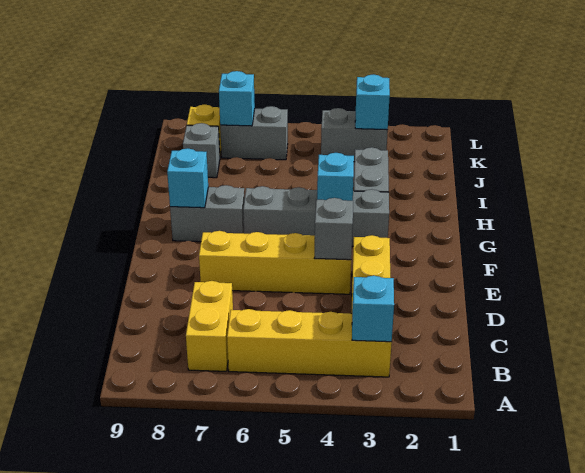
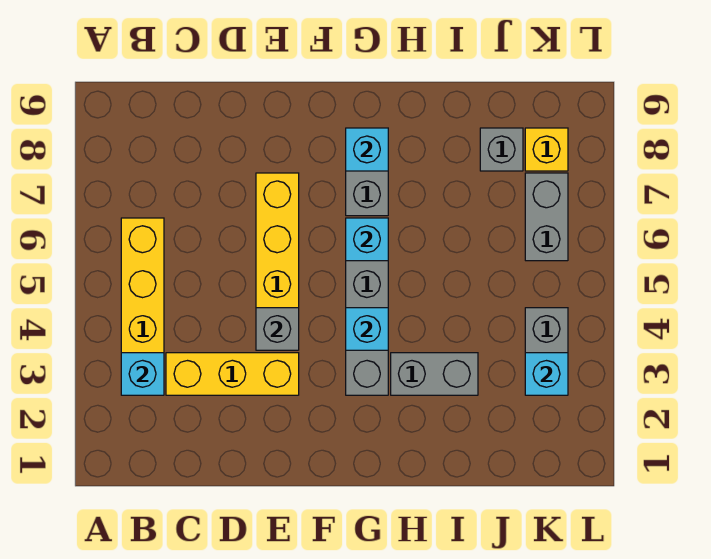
yellow 1x2 brick [186,281,233,371] -> none
cyan 1x1 brick [219,71,255,126] -> cyan 1x1 brick moved to [346,218,388,261]

